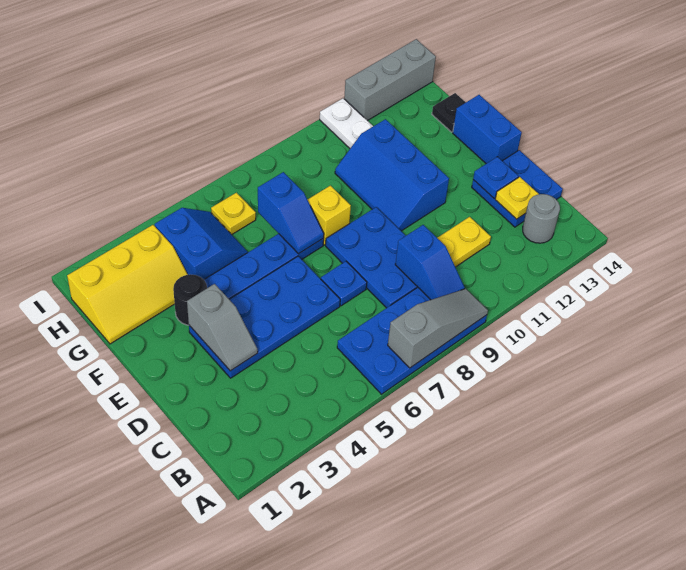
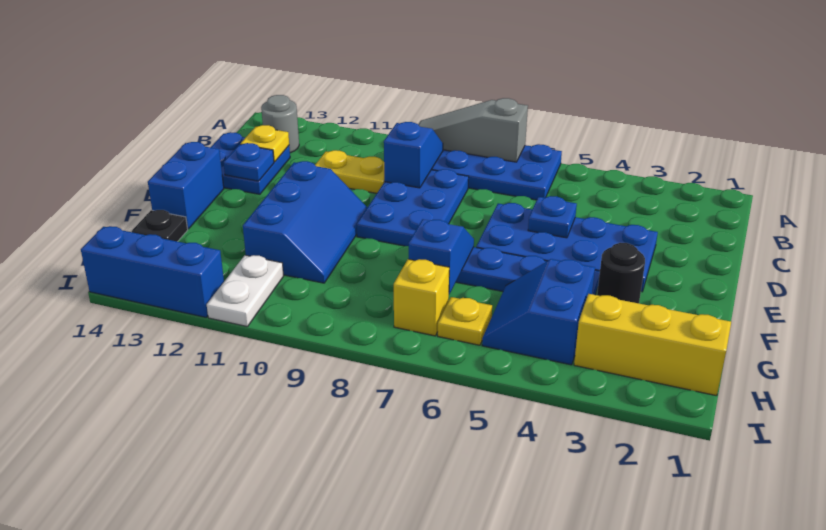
grey 1x2 slope [187,284,258,371] -> none
blue 1x1 plate [321,261,367,306] -> blue 1x1 plate moved to [528,196,577,238]
yellow 1x1 brick [307,186,351,245] -> yellow 1x1 brick moved to [394,259,449,336]
grey 1x3 brick [344,39,436,121] -> blue 1x3 brick [81,226,224,317]

